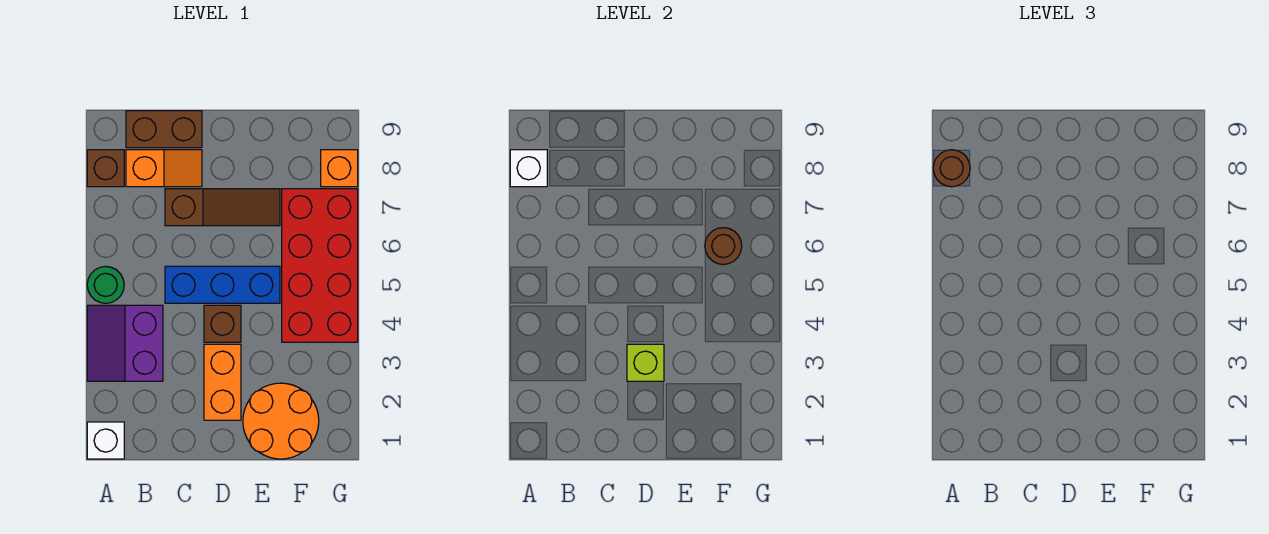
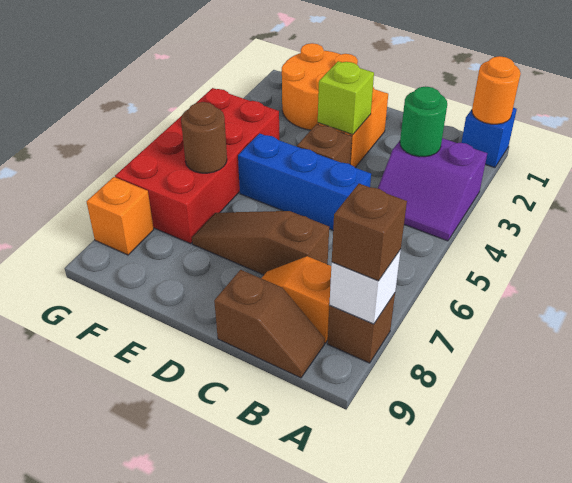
white 1x1 brick [87,422,124,459] -> blue 1x1 brick [461,108,517,168]
none -> orange 1x1 round brick [472,56,521,124]
purple 2x2 slope [87,305,163,381] -> purple 2x2 slope turned to [378,138,487,241]
green 1x1 round brick [87,266,124,303] -> green 1x1 round brick moved to [400,86,447,157]
brown 1x1 round brick [933,150,970,187] -> brown 1x1 brick [332,184,407,281]
brown 1x2 brick [126,111,202,148] -> brown 1x2 slope [214,270,325,378]

